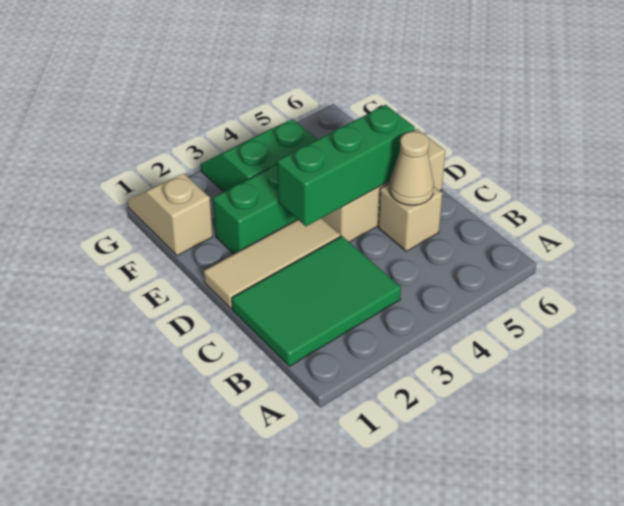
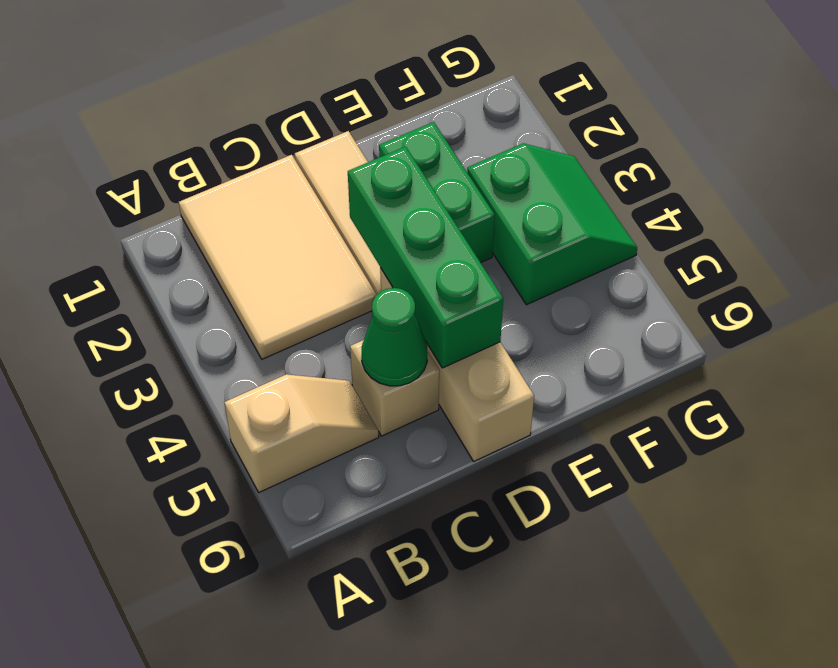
green 2x3 tile [232,236,401,366] -> tan 2x3 tile [179,155,377,359]
tan 1x1 cone [389,131,434,205] -> green 1x1 cone [362,288,427,386]
tan 1x2 slope [127,174,213,256] -> tan 1x2 slope moved to [224,374,379,492]

